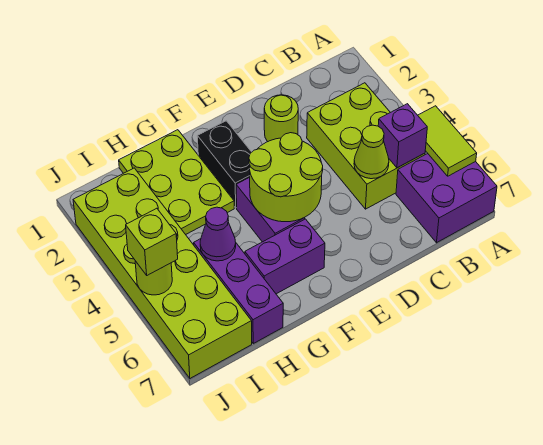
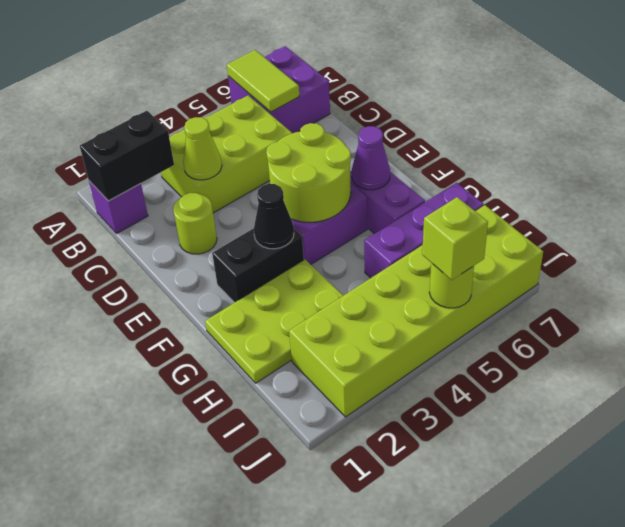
lime 1x2 tile [418,106,477,176] -> lime 1x2 tile turned to [227,50,299,112]
none -> black 1x2 brick [80,111,174,201]
purple 1x1 brick [378,104,427,168] -> purple 1x1 brick moved to [89,181,148,233]
lime 1x1 cone [354,125,389,179] -> lime 1x1 cone moved to [183,117,222,180]
none -> black 1x1 cone [254,184,294,249]
purple 1x1 cone [200,207,236,261] -> purple 1x1 cone moved to [352,126,390,190]

